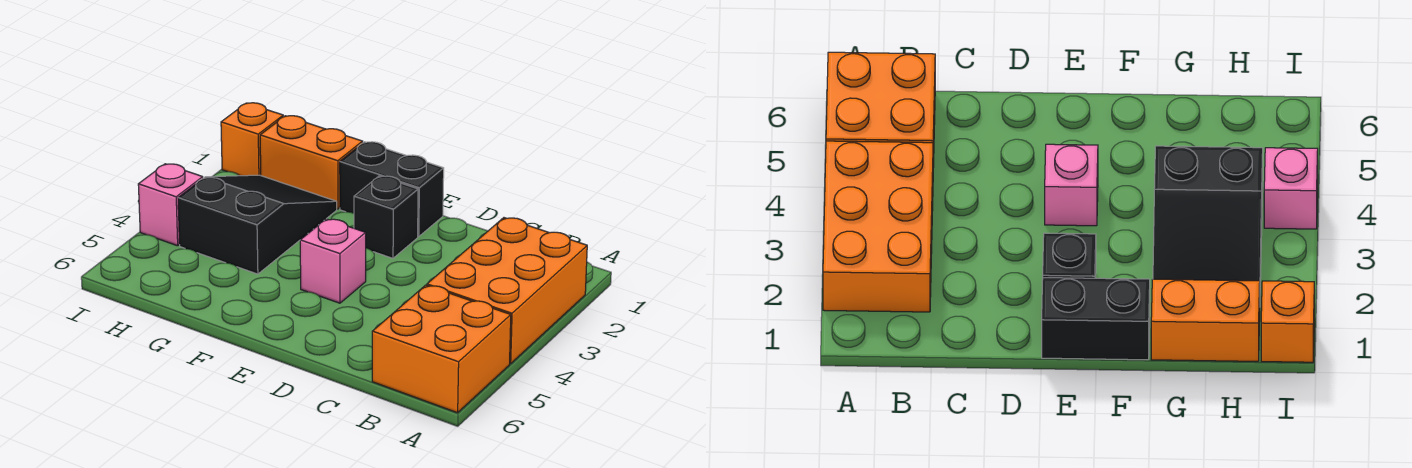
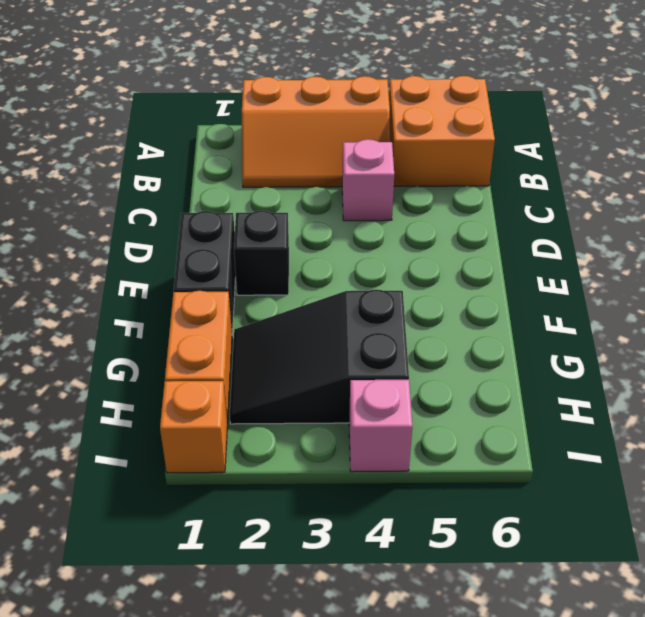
orange 2x3 brick [427,218,587,364] -> orange 2x3 slope [242,76,390,187]
pink 1x1 brick [300,219,366,303] -> pink 1x1 brick moved to [342,139,394,221]

